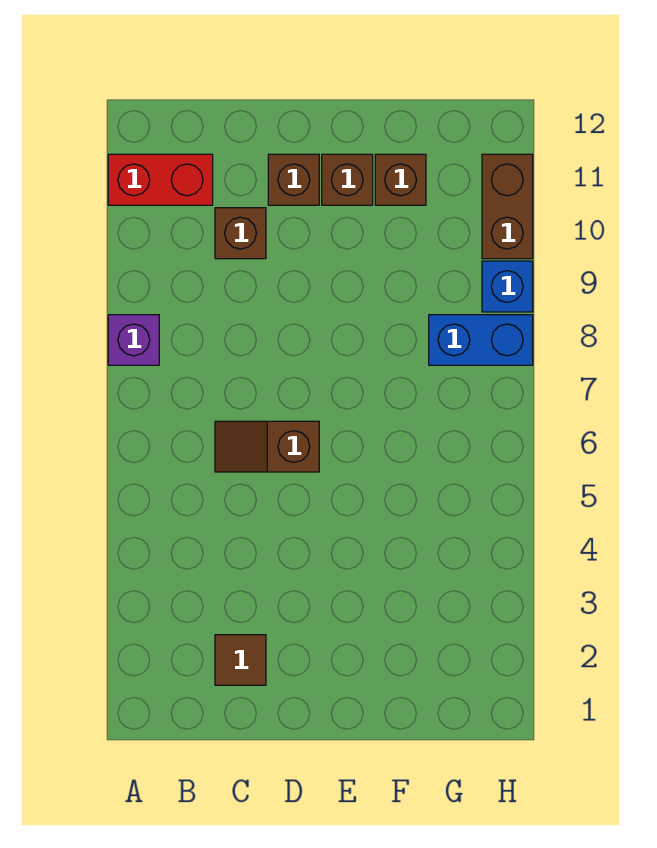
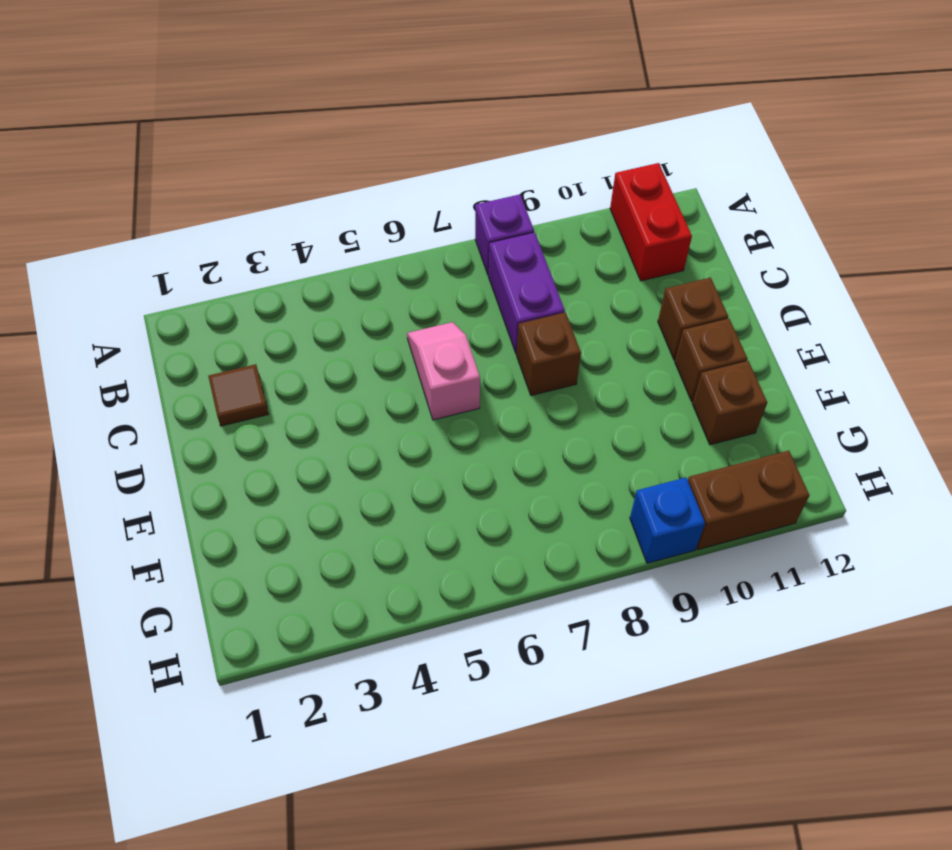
none -> purple 1x2 brick [489,232,565,354]
brown 1x2 slope [215,421,319,472] -> pink 1x2 slope [407,322,480,420]
brown 1x1 brick [215,208,266,259] -> brown 1x1 brick moved to [517,313,581,396]
blue 1x2 brick [429,315,533,365] -> none

